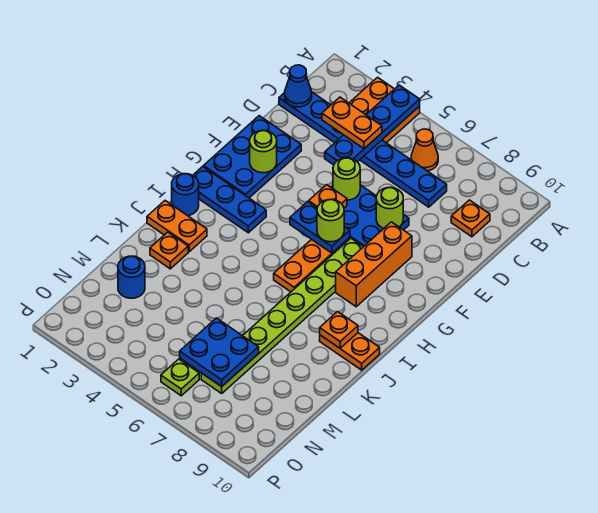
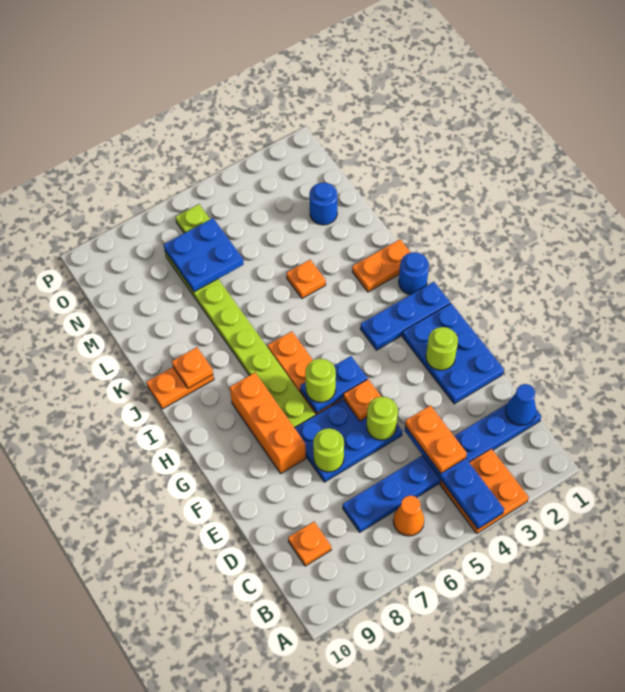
orange 1x2 plate [322,97,382,149] -> orange 1x2 plate turned to [405,405,467,473]
orange 1x1 plate [150,232,188,269] -> orange 1x1 plate moved to [287,260,326,299]

